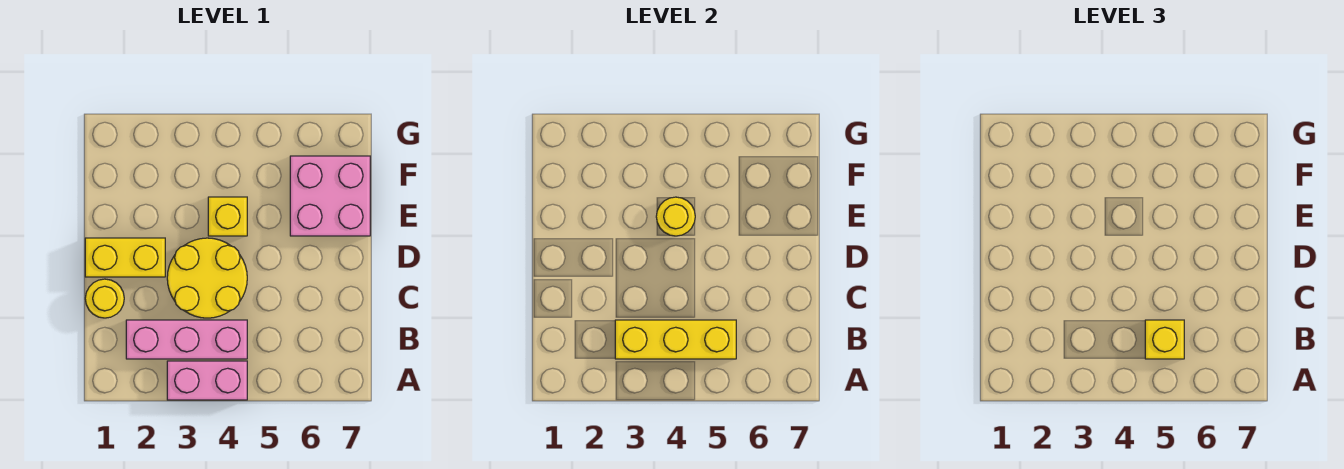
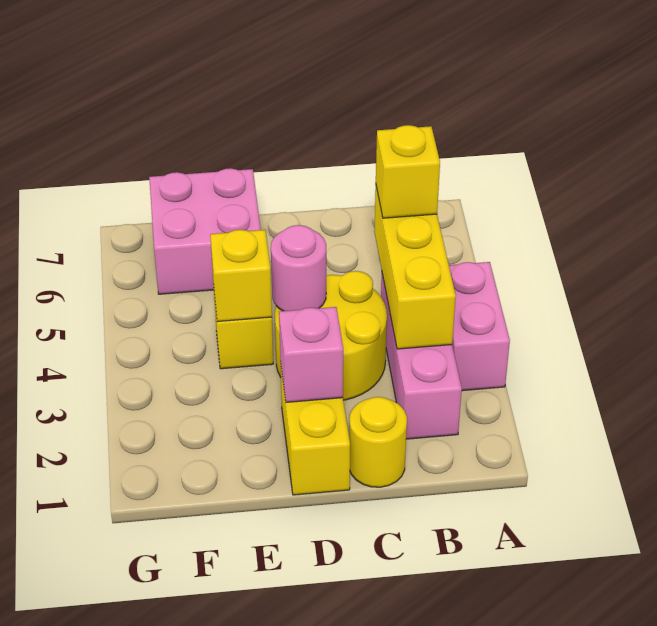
none -> pink 1x1 brick [279,307,343,402]
none -> pink 1x1 round brick [271,225,326,311]
yellow 1x1 round brick [656,197,695,236] -> yellow 1x1 brick [210,230,272,322]

